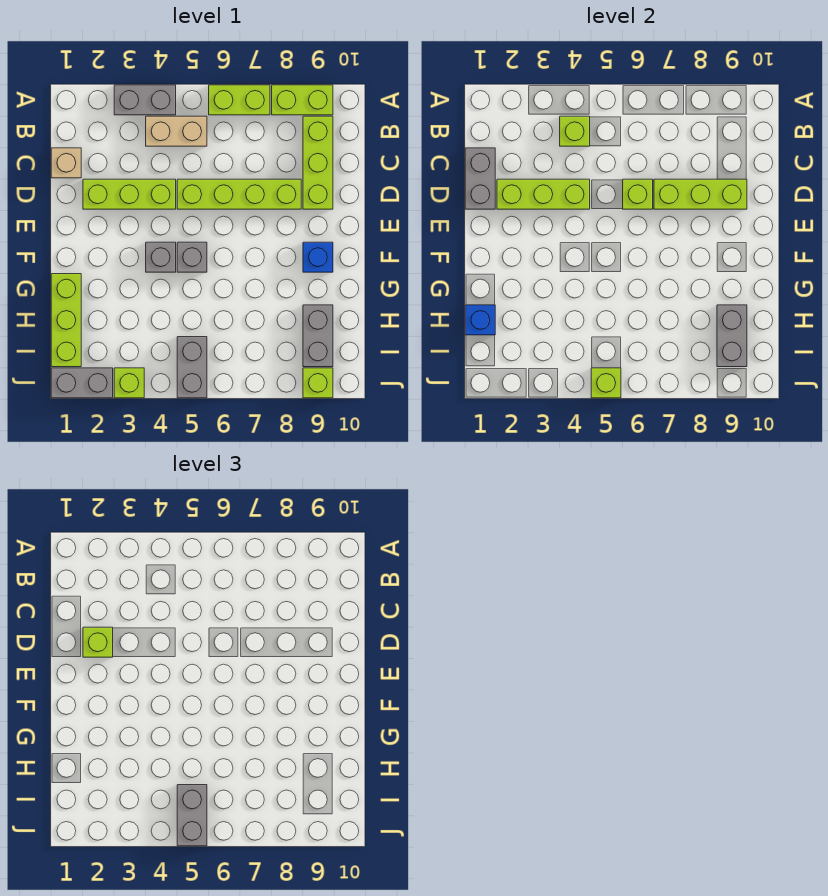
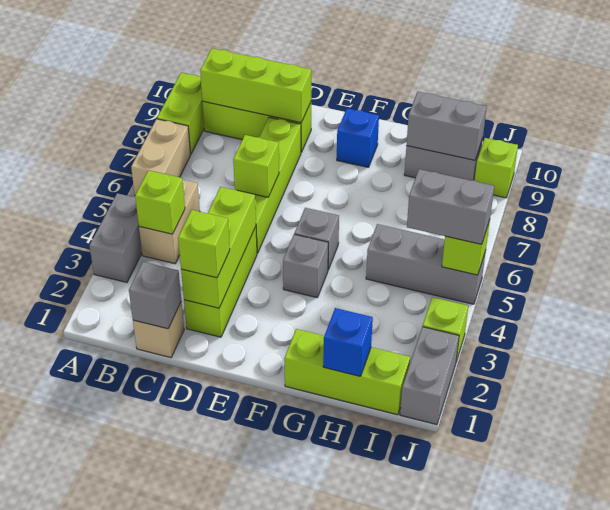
lime 1x2 brick [209,85,270,115] -> tan 1x2 brick [131,119,191,195]
grey 1x2 brick [465,148,495,209] -> grey 1x1 brick [129,262,181,329]
lime 1x3 brick [654,179,747,209] -> lime 1x3 brick turned to [200,49,311,123]
grey 1x2 brick [177,337,207,398] -> grey 1x3 brick [366,224,486,304]

